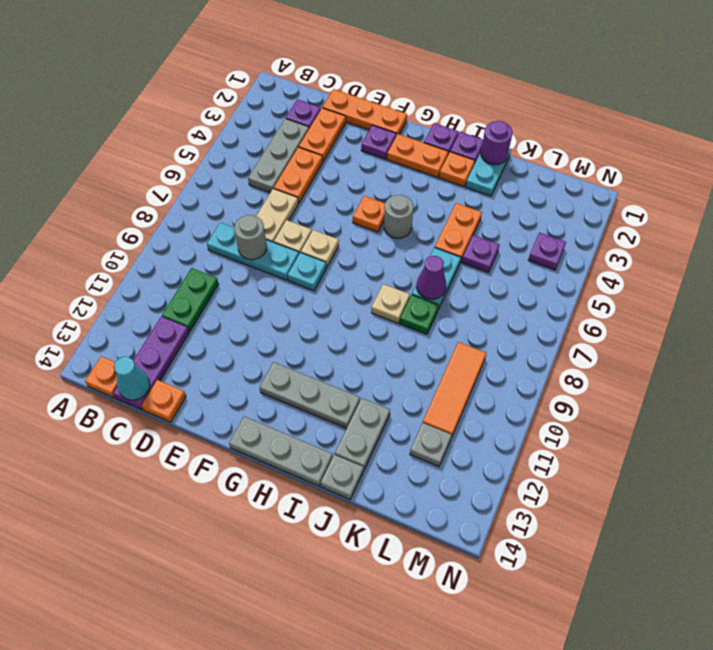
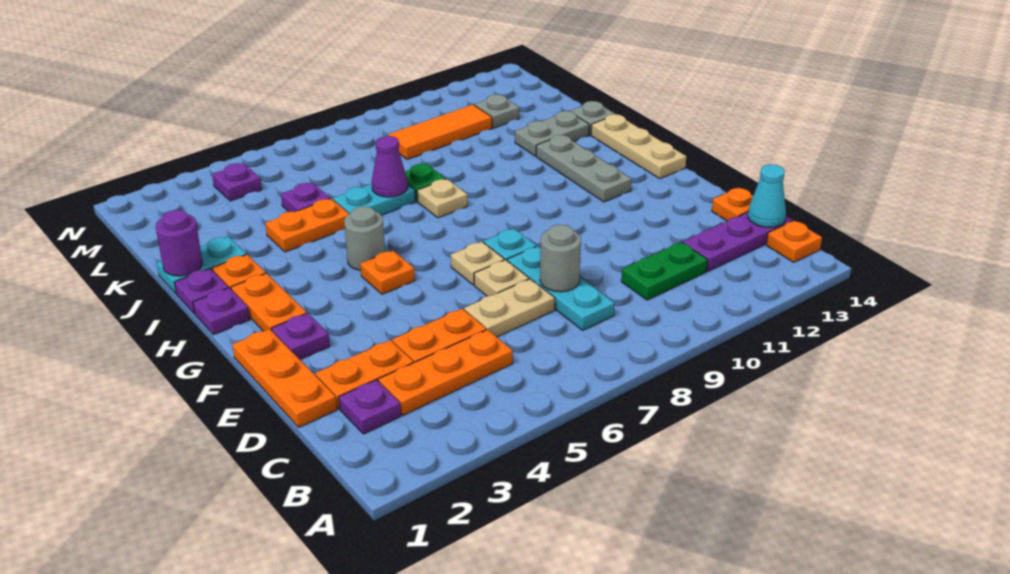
grey 1x3 plate [248,119,309,193] -> orange 1x3 plate [378,330,513,415]
grey 1x3 plate [229,417,333,486] -> tan 1x3 plate [591,114,686,179]

